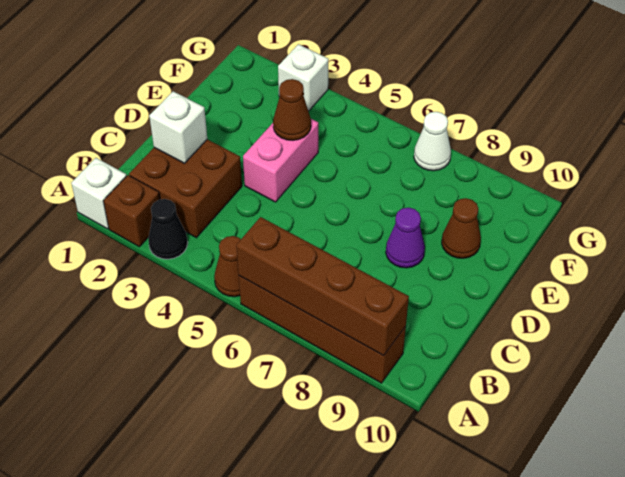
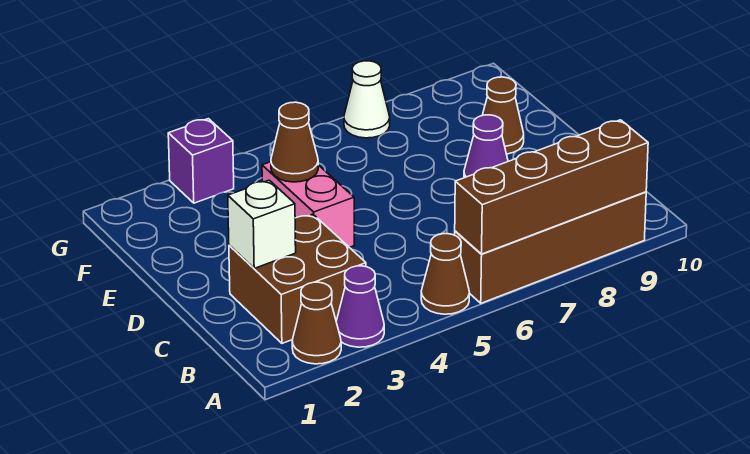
white 1x1 brick [71,158,126,229] -> none
brown 1x1 brick [104,175,160,247] -> brown 1x1 cone [292,282,341,364]
black 1x1 cone [148,199,188,259] -> purple 1x1 cone [336,266,384,347]
white 1x1 brick [278,44,329,111] -> purple 1x1 brick [168,119,234,203]

